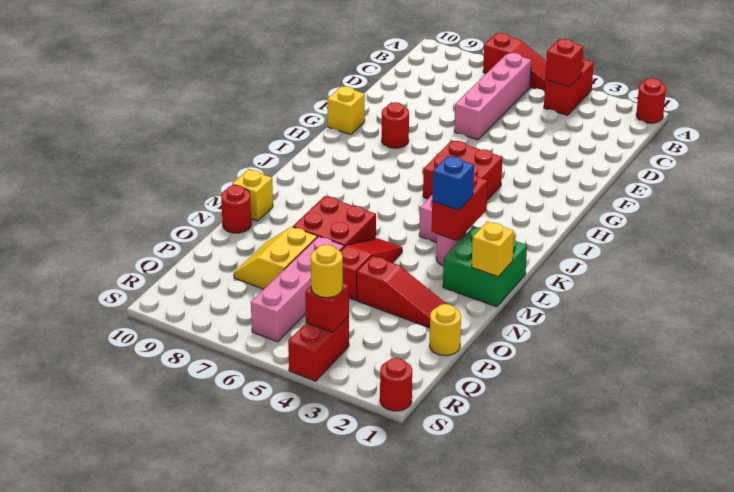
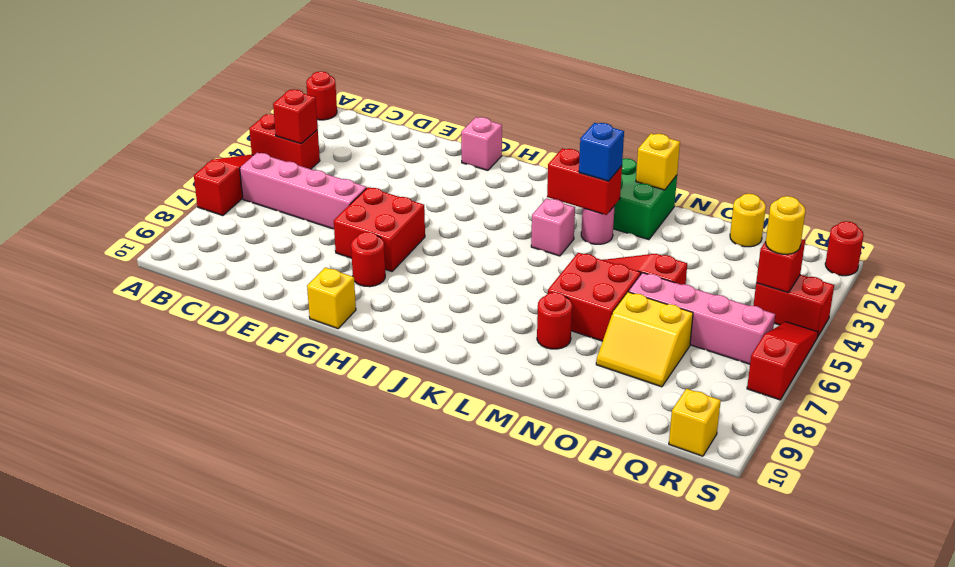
none -> pink 1x1 brick [461,117,502,170]
red 2x2 brick [423,140,503,200] -> red 2x2 brick moved to [334,187,425,271]
yellow 1x1 brick [232,169,273,221] -> yellow 1x1 brick moved to [669,389,721,456]
red 1x1 round brick [221,185,251,233] -> red 1x1 round brick moved to [537,292,572,349]
red 1x3 slope [357,256,446,328] -> red 1x3 slope moved to [747,322,818,400]

